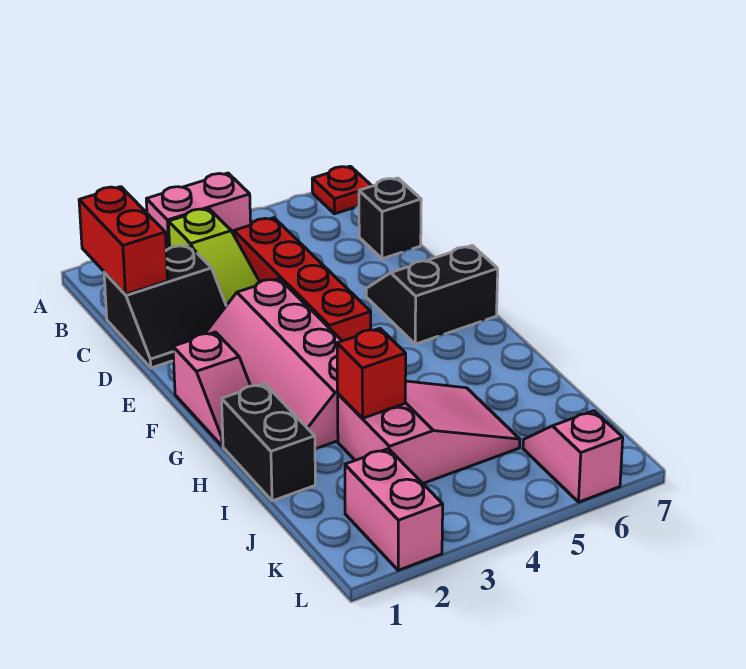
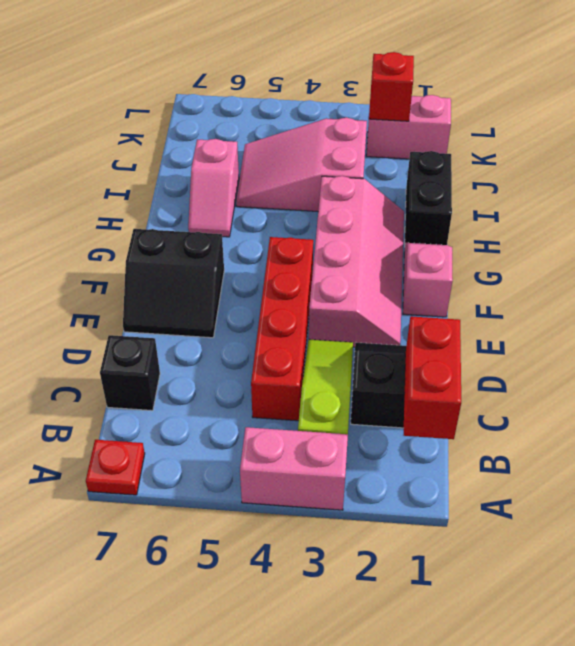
red 1x1 brick [337,328,406,418] -> red 1x1 brick moved to [369,52,414,121]
pink 1x2 brick [345,449,443,570] -> pink 1x2 brick turned to [366,95,451,159]
pink 1x2 slope [523,411,623,502] -> pink 1x2 slope moved to [188,139,239,237]

